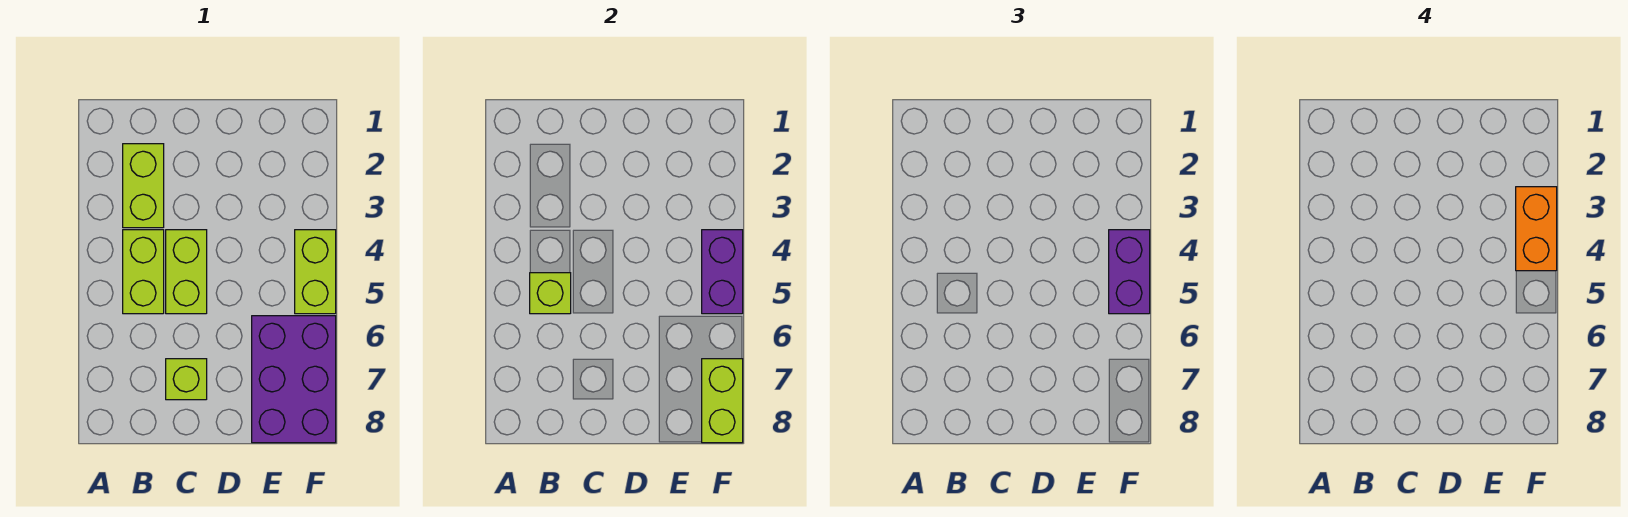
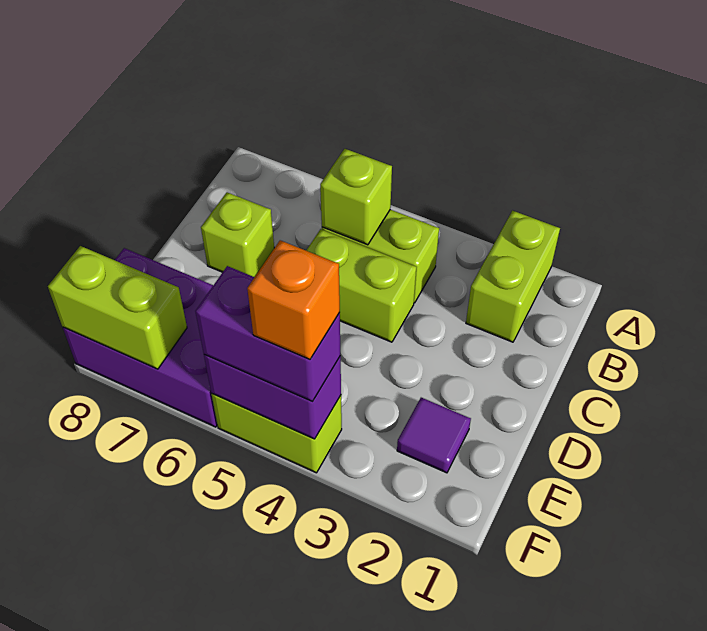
lime 1x2 brick [123,144,164,228] -> lime 1x2 brick turned to [466,211,560,342]
none -> purple 1x1 tile [397,398,471,473]
orange 1x2 brick [1516,187,1557,271] -> orange 1x1 brick [247,240,340,360]

